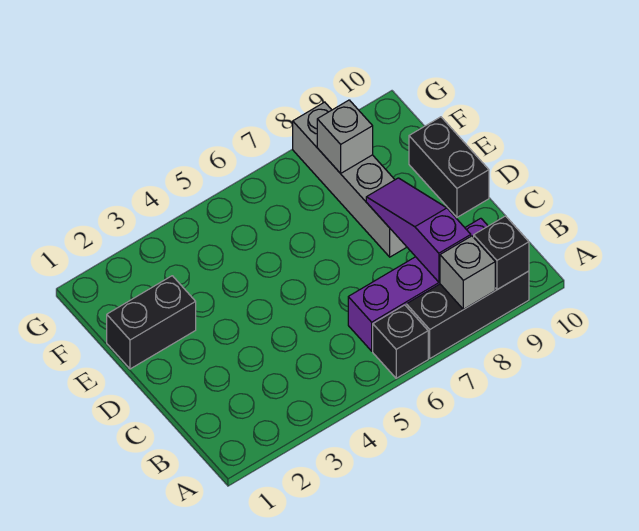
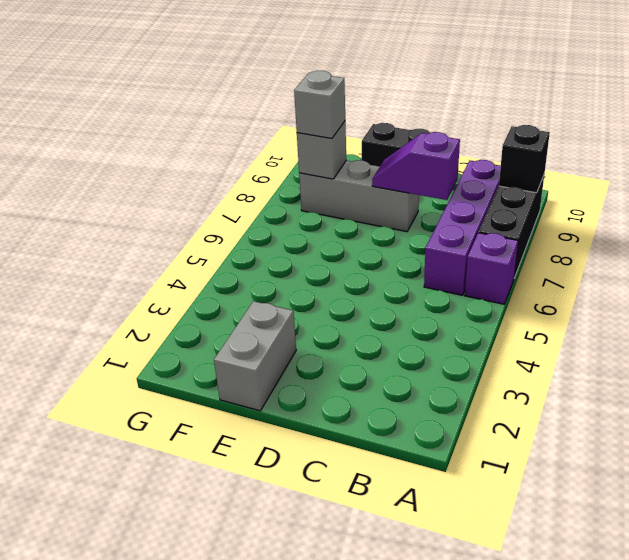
black 1x1 brick [373,305,428,378] -> purple 1x1 brick [465,233,518,304]
grey 1x1 brick [440,236,495,310] -> grey 1x1 brick moved to [294,71,345,138]
purple 1x3 slope [366,178,471,282] -> purple 1x2 slope [372,132,460,200]
grey 1x4 brick [293,102,406,257] -> grey 1x3 brick [299,160,419,232]
black 1x2 brick [107,276,196,369] -> grey 1x2 brick [214,301,296,411]

